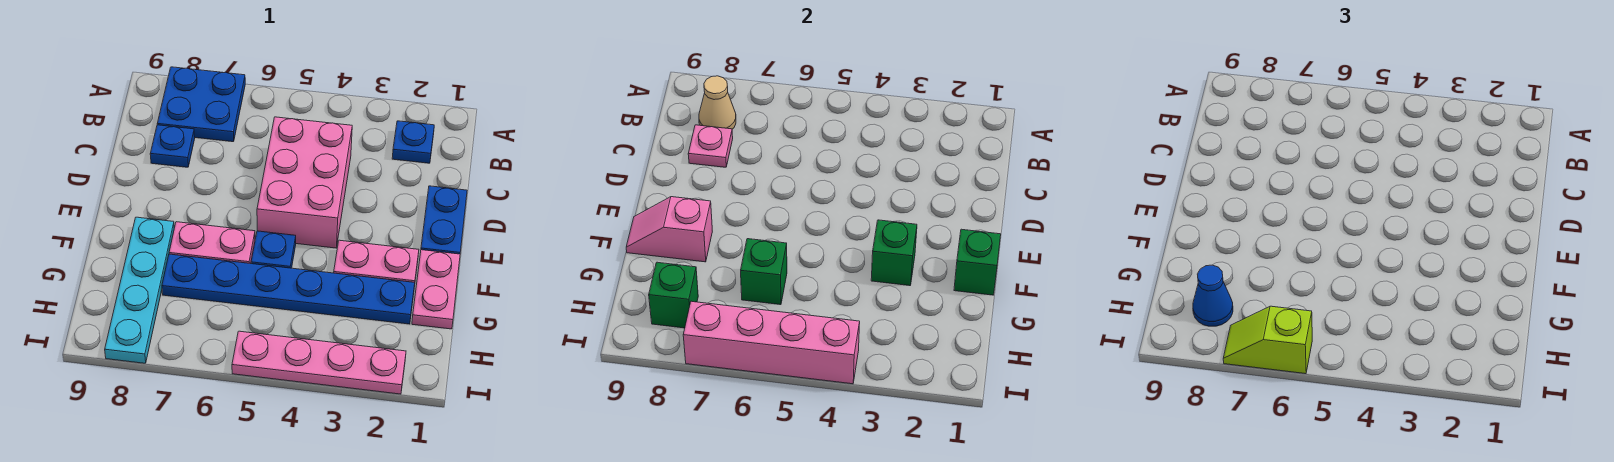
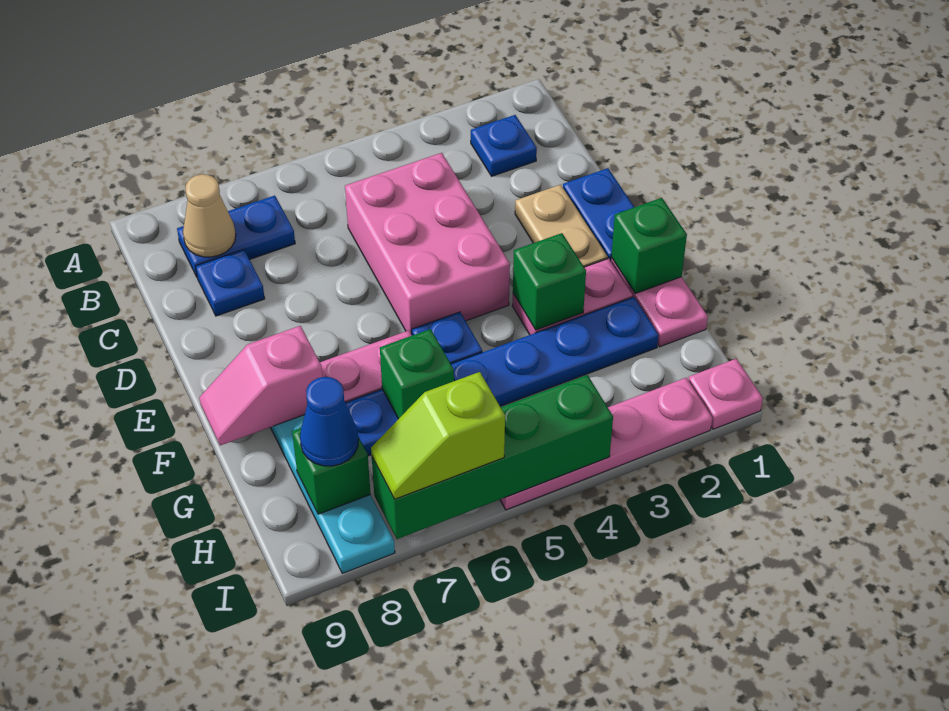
blue 2x2 plate [157,67,245,142] -> blue 1x2 plate [177,196,295,277]
pink 1x1 plate [688,125,733,167] -> pink 1x1 plate moved to [688,359,763,429]
none -> tan 1x2 plate [515,185,608,267]
pink 1x4 brick [683,301,860,384] -> green 1x4 brick [372,375,613,539]

